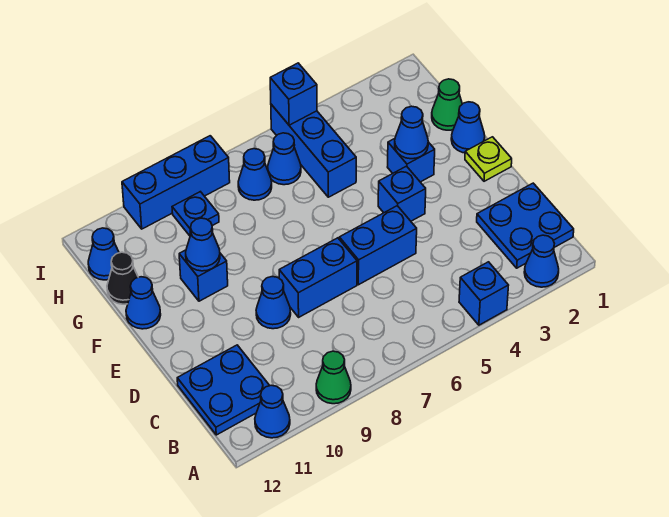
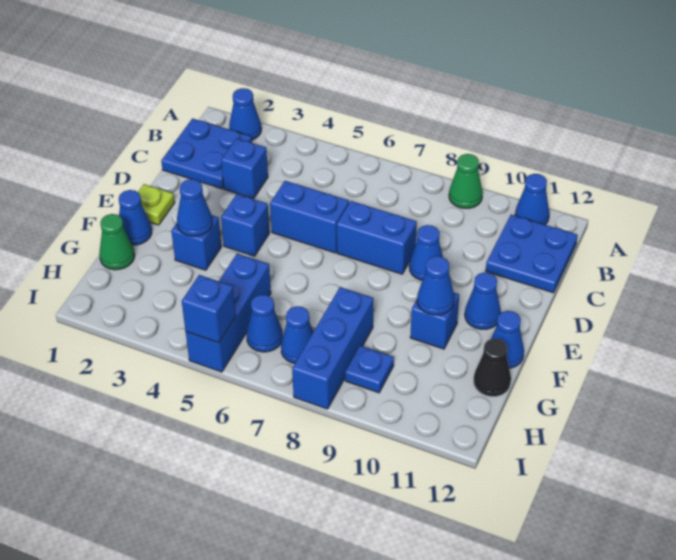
blue 1x1 brick [459,262,509,325] -> blue 1x1 brick moved to [221,138,268,199]
blue 1x1 cone [88,228,119,280] -> blue 1x1 cone moved to [465,273,501,329]
blue 1x3 brick [122,136,230,229] -> blue 1x3 brick turned to [292,287,373,409]

